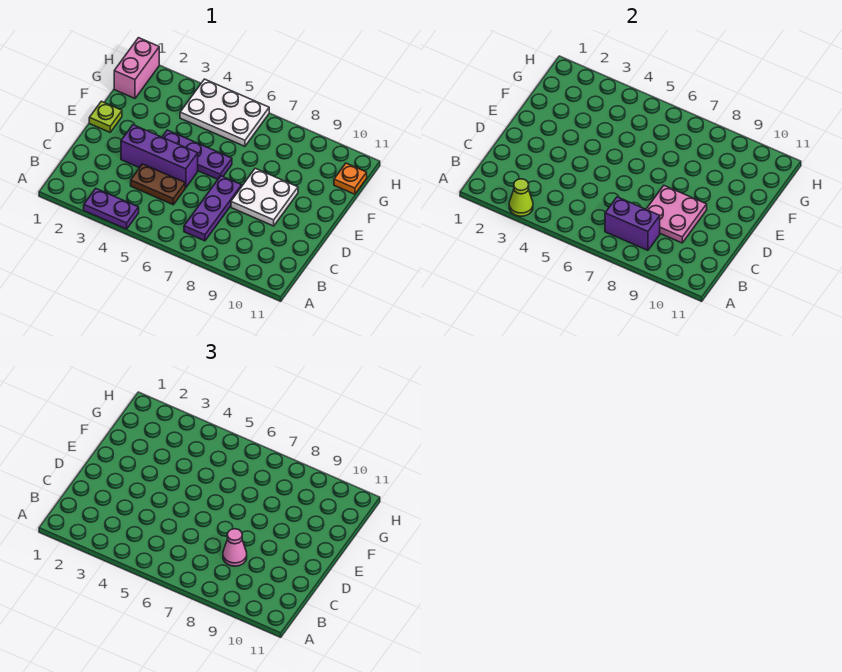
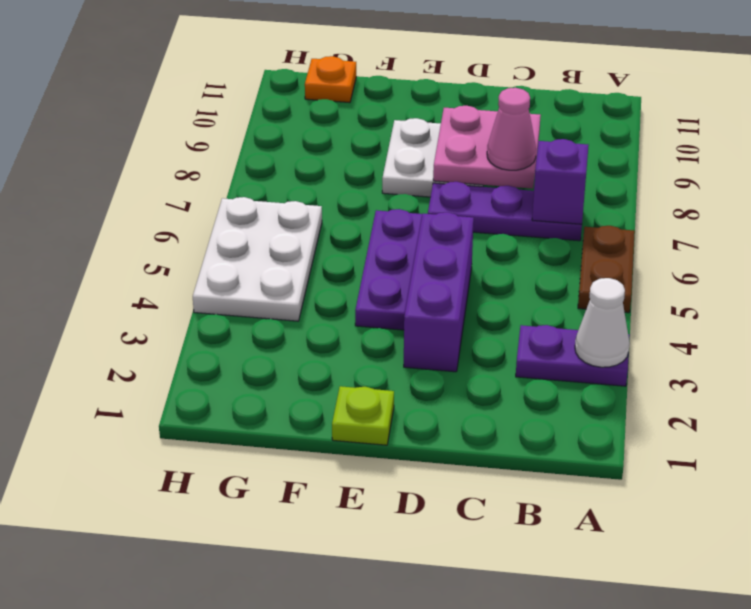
purple 1x2 plate [84,189,139,229] -> purple 1x2 plate turned to [516,325,630,386]
lime 1x1 cone [509,179,533,216] -> white 1x1 cone [575,278,630,367]
purple 1x2 brick [605,197,660,250] -> purple 1x1 brick [532,139,589,224]
brown 1x2 plate [131,164,185,205] -> brown 1x2 plate moved to [578,226,635,313]
pink 1x2 brick [114,38,159,98] -> none

